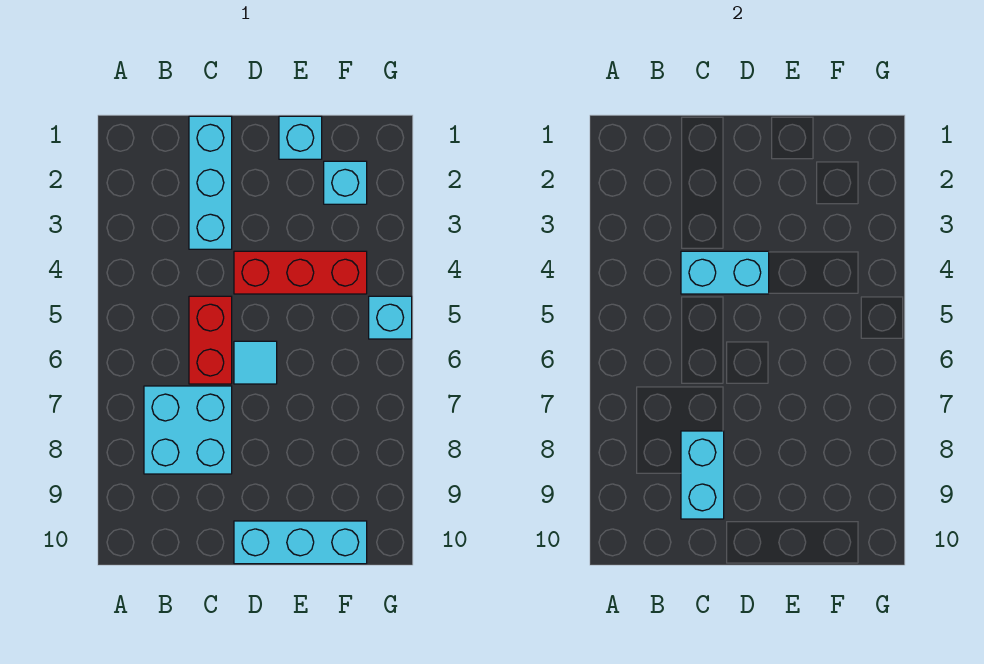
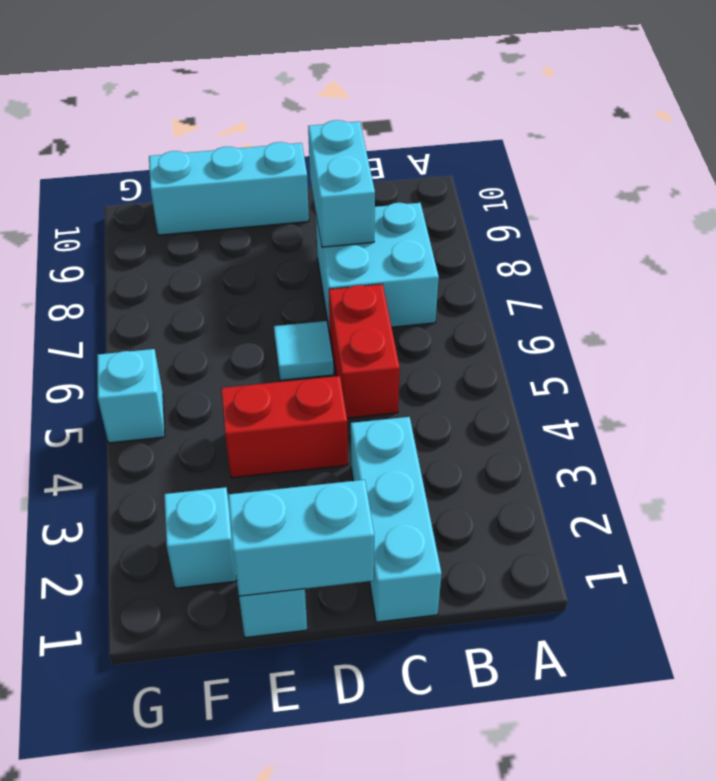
cyan 1x2 brick [681,251,769,294] -> cyan 1x2 brick moved to [228,480,374,596]
red 1x3 brick [234,251,367,294] -> red 1x2 brick [221,376,348,478]

